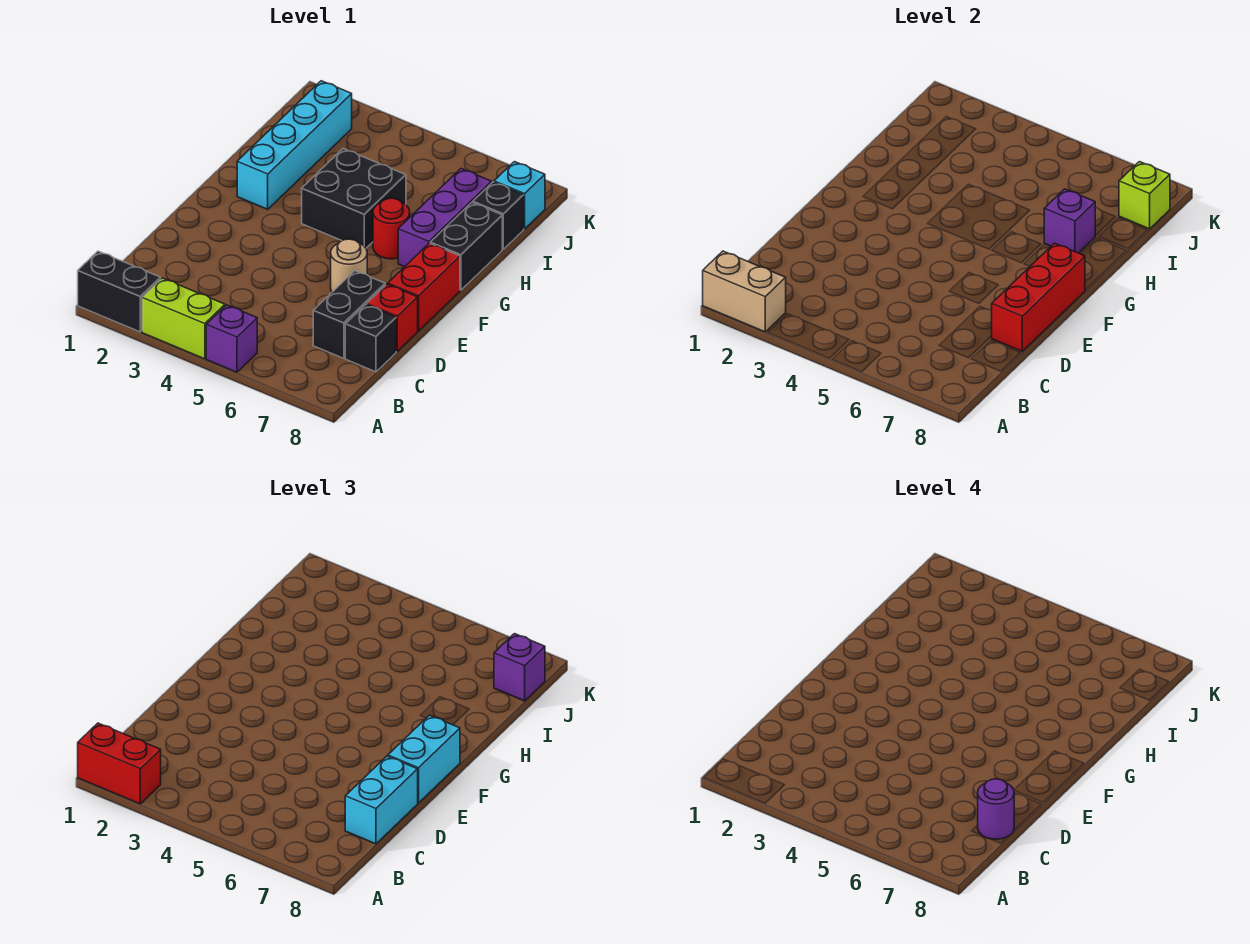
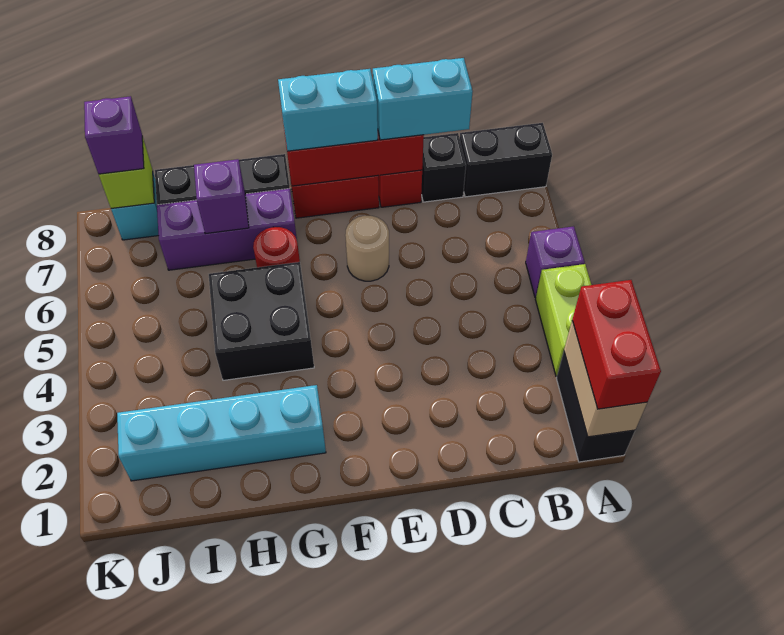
black 1x2 brick [313,271,385,358] -> black 1x2 brick moved to [460,123,552,197]
purple 1x1 round brick [978,779,1014,839] -> none

